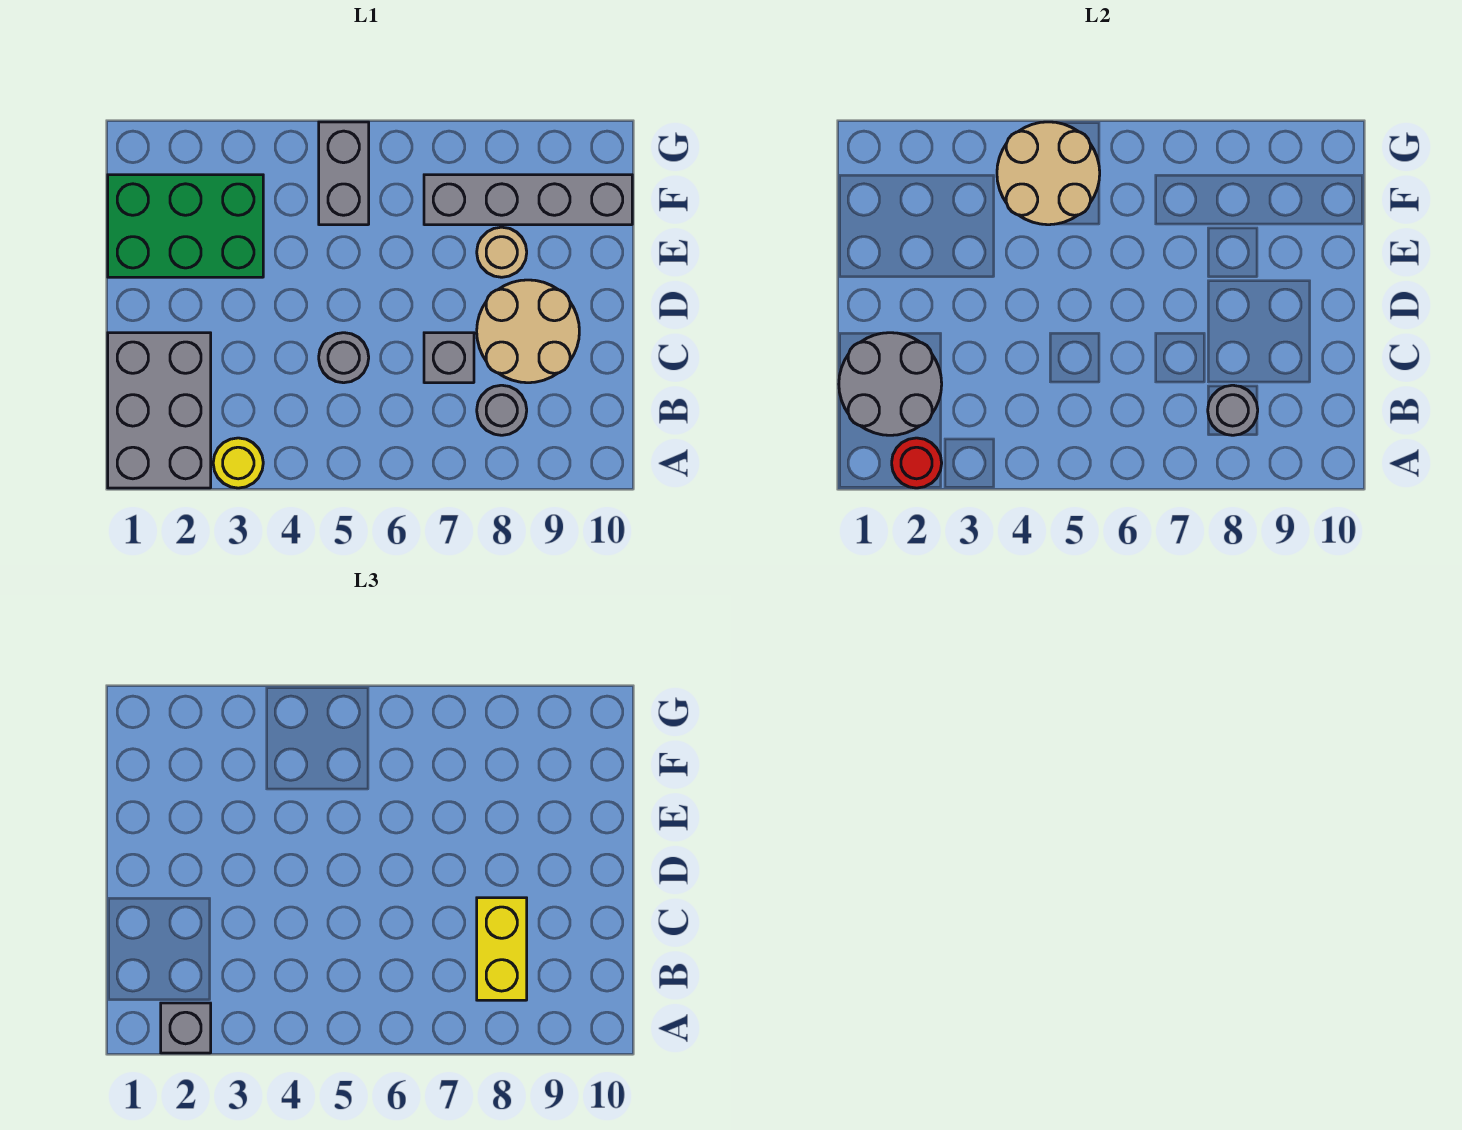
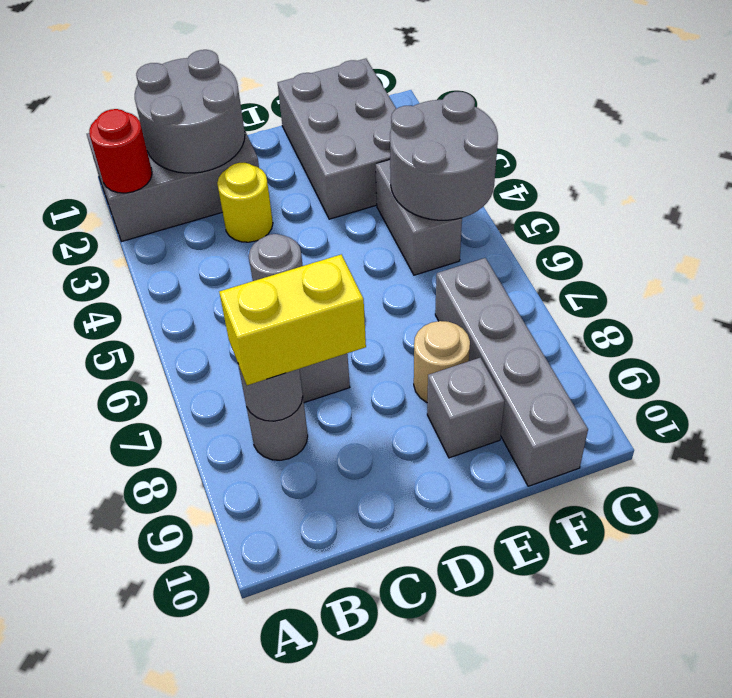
grey 1x1 brick [161,1003,211,1053] -> grey 1x1 brick moved to [427,358,505,458]
yellow 1x1 round brick [213,438,263,488] -> yellow 1x1 round brick moved to [217,163,273,242]
tan 2x2 round brick [477,280,579,383] -> none
green 2x3 brick [108,175,263,277] -> grey 2x3 brick [278,59,396,219]
tan 2x2 round brick [997,122,1100,225] -> grey 2x2 round brick [390,92,498,220]
grey 1x2 brick [319,122,369,225] -> grey 1x2 brick turned to [376,160,462,275]

